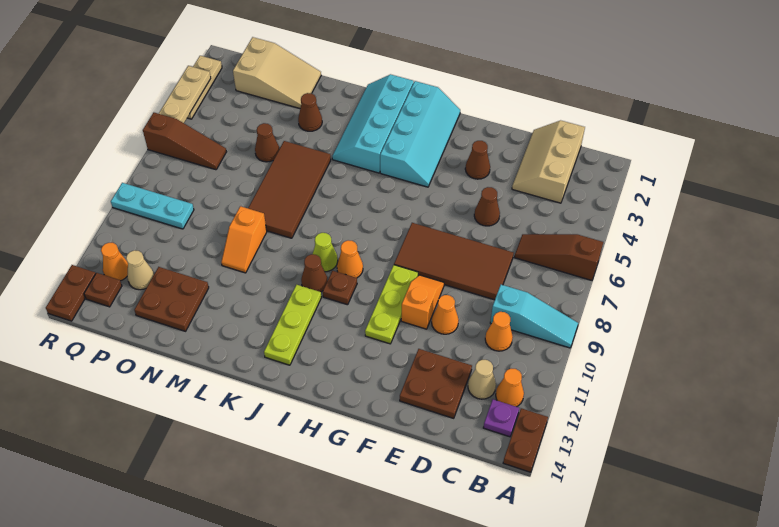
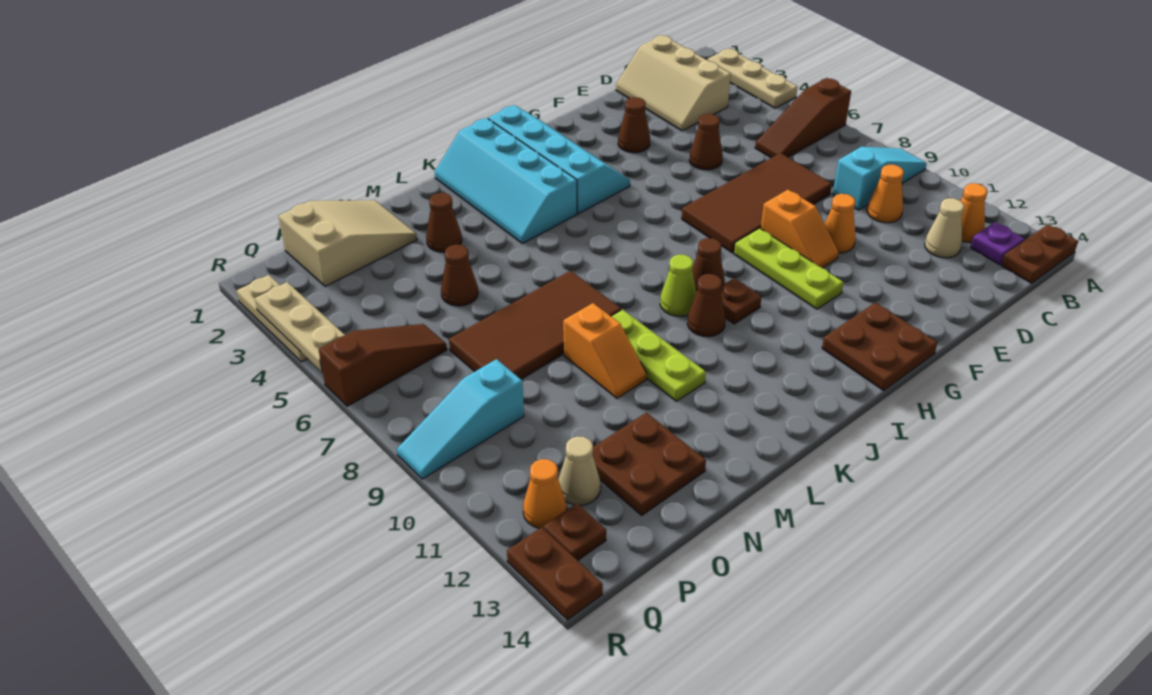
none -> tan 1x3 plate [707,49,797,108]
brown 1x2 plate [503,408,548,472] -> brown 1x2 plate turned to [1001,225,1078,283]
brown 2x2 plate [400,349,472,418] -> brown 2x2 plate moved to [822,303,937,390]
orange 1x2 slope [401,275,444,329] -> orange 1x2 slope turned to [761,190,839,268]
orange 1x1 cone [337,240,363,278] -> brown 1x1 cone [692,238,725,292]
lime 1x3 plate [264,285,321,365] -> lime 1x3 plate moved to [611,310,706,401]
brown 2x4 tile [248,141,331,238] -> brown 2x4 tile turned to [449,271,621,379]
cyan 1x3 plate [111,183,194,229] -> cyan 1x3 slope [397,359,524,479]

